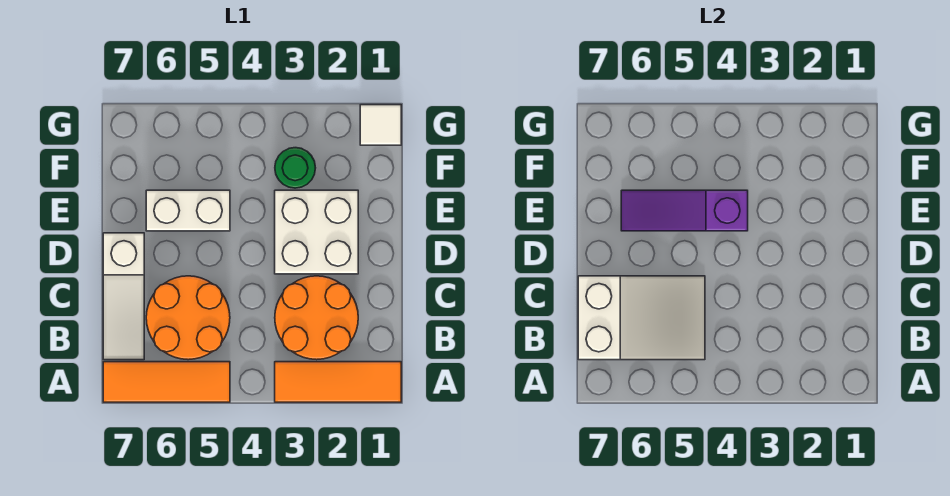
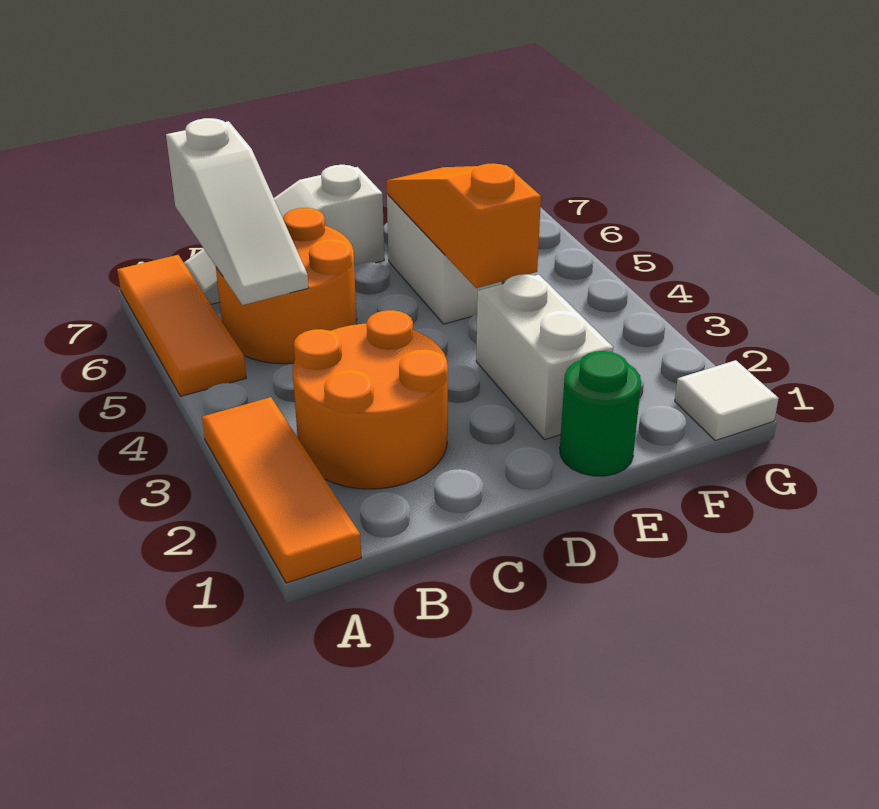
white 2x3 slope [578,276,705,360] -> white 1x3 slope [166,118,309,305]
white 2x2 brick [275,190,358,274] -> white 1x2 brick [476,274,613,440]
purple 1x3 slope [621,190,748,231] -> orange 1x3 slope [386,163,541,288]
green 1x1 round brick [275,148,315,188] -> green 1x1 round brick moved to [560,351,641,476]

